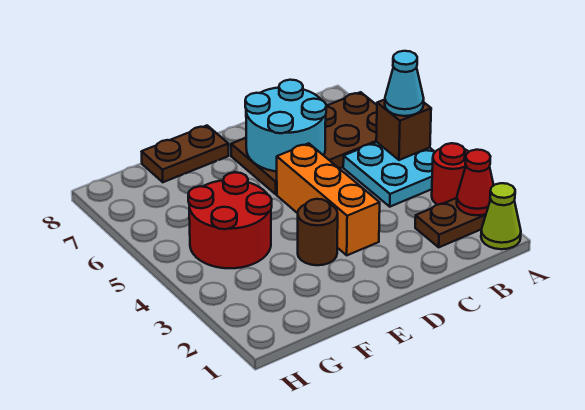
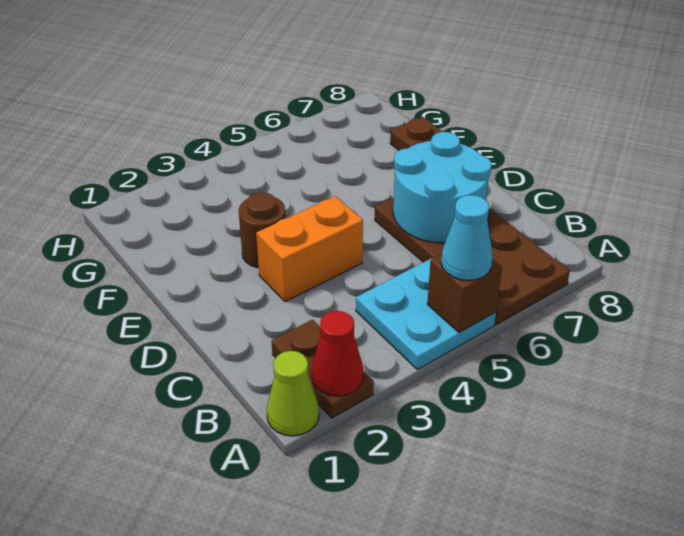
red 1x1 round brick [432,143,469,205] -> none
orange 1x3 brick [277,143,380,255] -> orange 1x2 brick [256,196,363,302]
red 2x2 round brick [188,172,272,268] -> none

